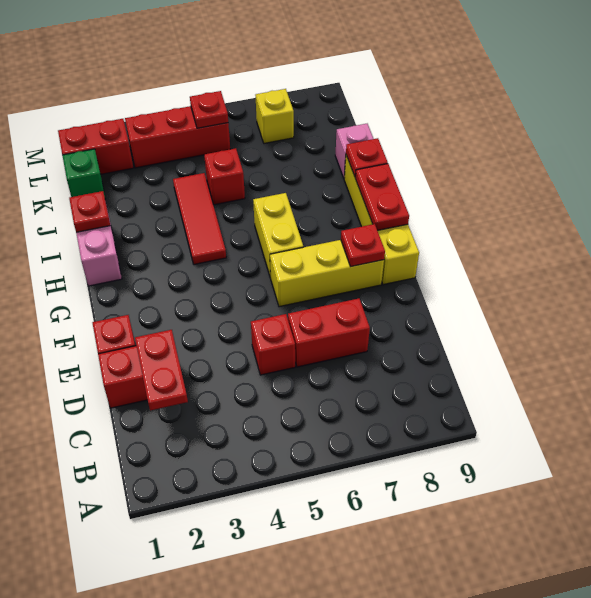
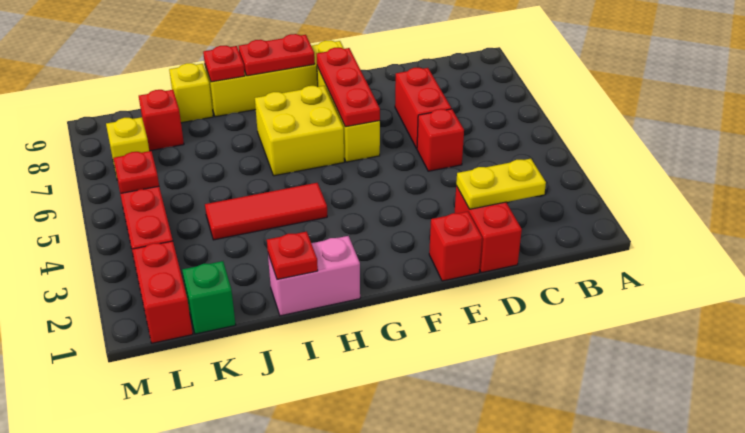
red 1x2 plate [135,330,188,410] -> yellow 1x2 plate [456,159,546,209]
red 1x1 plate [341,224,385,267] -> red 1x3 plate [317,48,380,127]
yellow 1x2 brick [253,193,303,278] -> yellow 2x2 brick [255,86,344,176]
red 1x1 brick [204,148,245,205] -> red 1x1 brick moved to [139,90,184,151]
pink 1x1 brick [335,124,374,178] -> yellow 1x1 brick [169,63,213,123]

